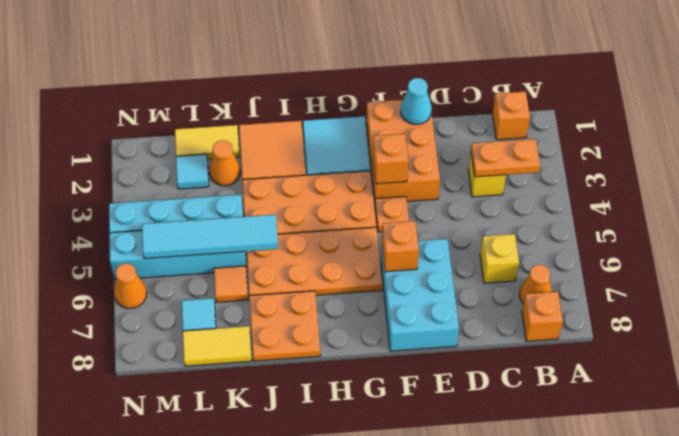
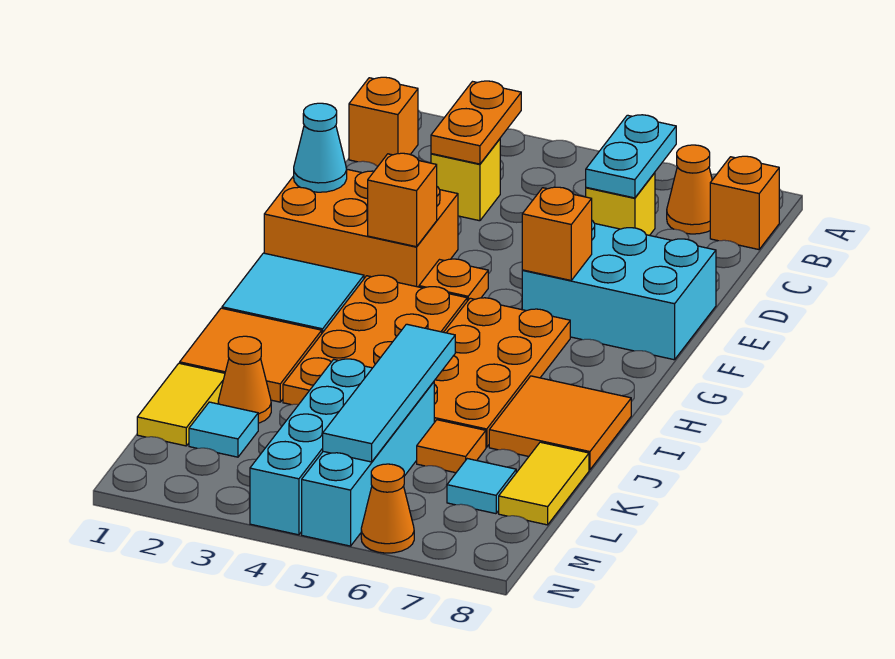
none -> cyan 1x2 plate [586,115,676,198]
orange 2x2 plate [249,291,320,361] -> orange 2x2 tile [489,376,631,470]

